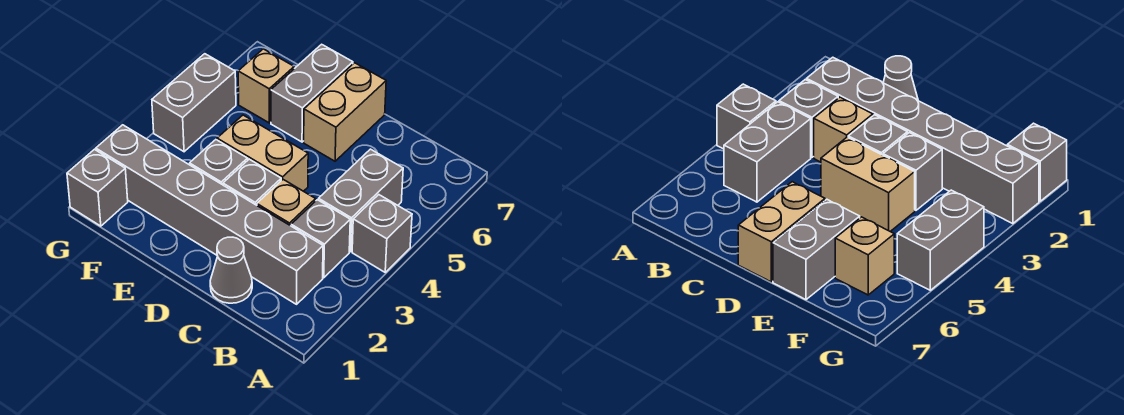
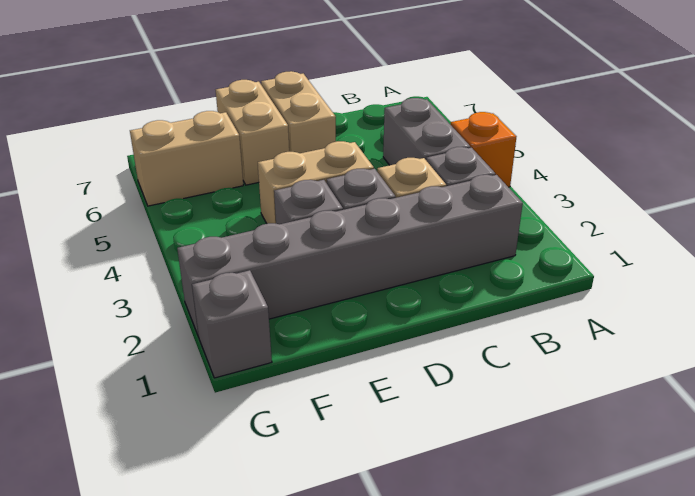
grey 1x1 brick [352,195,412,272] -> orange 1x1 brick [450,112,517,187]
grey 1x1 cone [210,237,252,303] -> none
grey 1x2 brick [271,44,353,142] -> tan 1x2 brick [216,80,289,185]
tan 1x1 brick [238,49,294,123] -> tan 1x2 brick [130,111,243,206]
grey 1x2 brick [152,54,236,152] -> none

